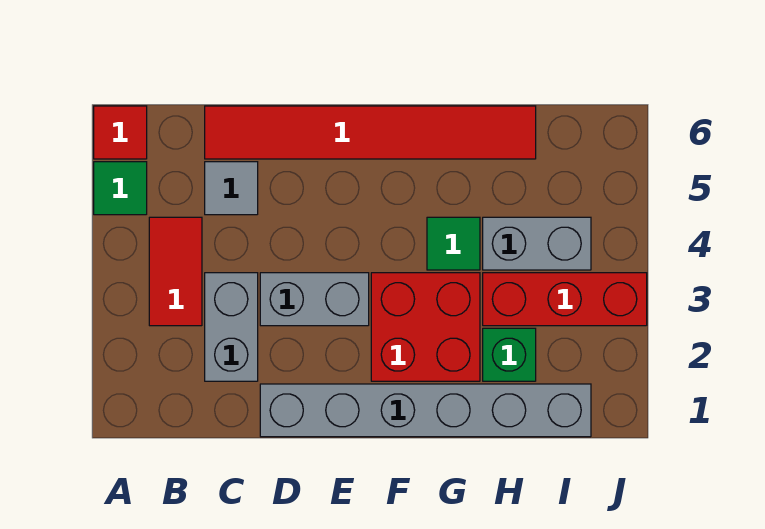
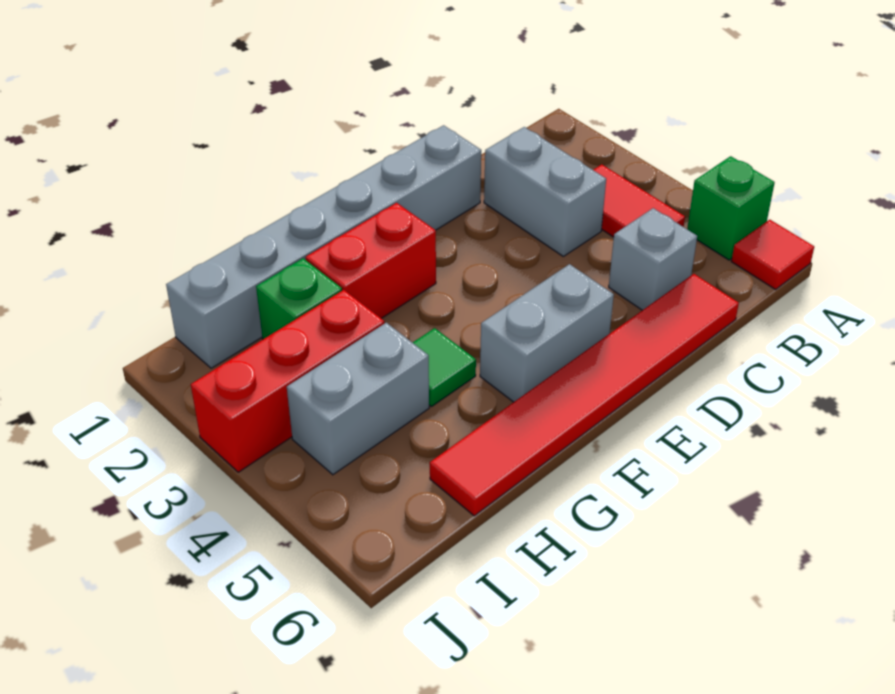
green 1x1 tile [94,162,147,215] -> green 1x1 brick [687,156,775,260]
grey 1x1 tile [205,162,258,215] -> grey 1x1 brick [609,208,697,310]
grey 1x2 brick [260,273,369,326] -> grey 1x2 brick moved to [480,264,614,402]
red 2x2 brick [371,273,480,381] -> red 1x2 brick [306,203,436,318]

